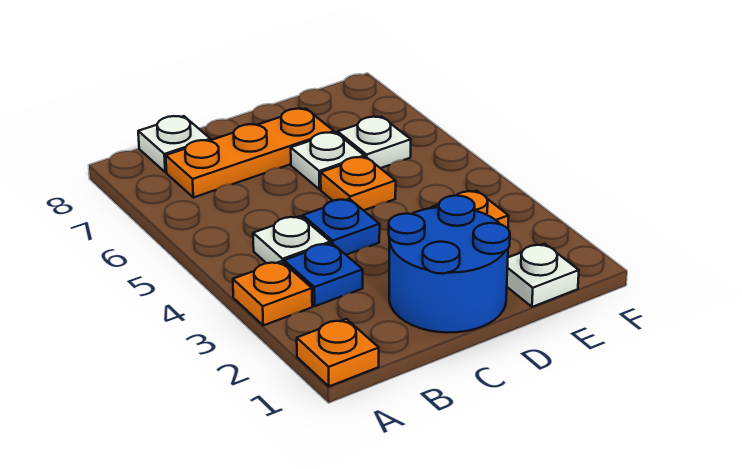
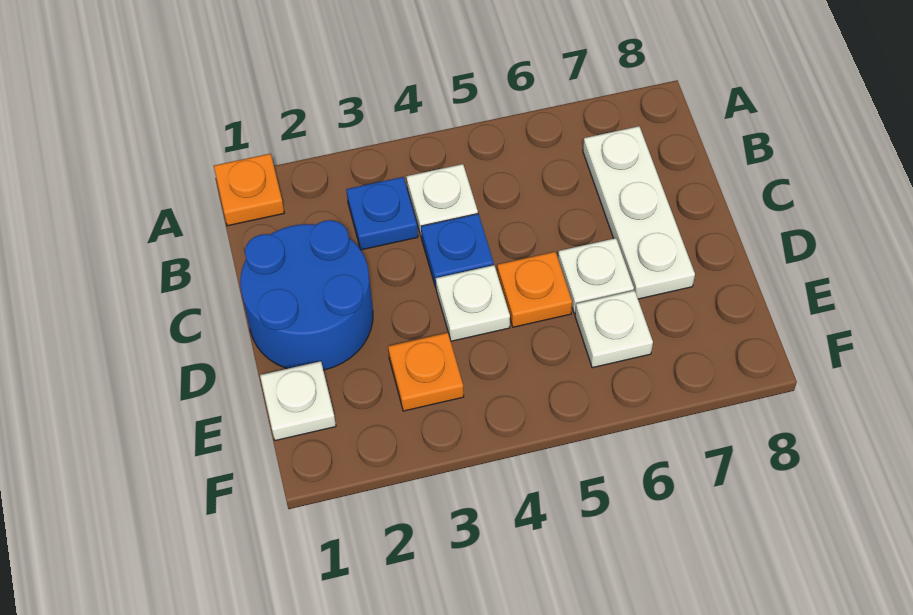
orange 1x1 plate [233,261,312,325] -> none
orange 1x3 plate [166,109,334,198] -> white 1x3 plate [583,126,695,299]
white 1x1 plate [138,116,210,172] -> white 1x1 plate moved to [436,265,510,341]

